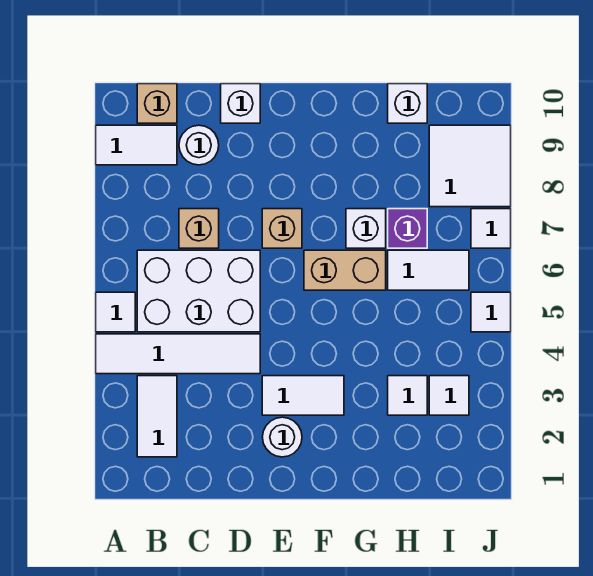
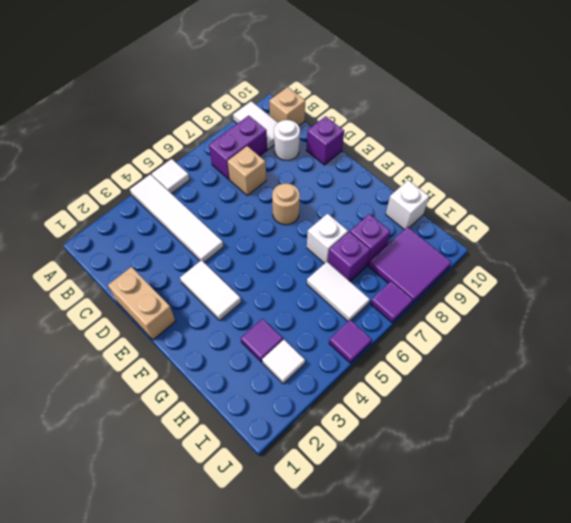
white 1x2 tile [137,376,177,457] -> none
white 2x3 brick [137,250,260,332] -> none
none -> purple 1x2 brick [209,116,267,179]
white 1x1 brick [221,84,260,123] -> purple 1x1 brick [306,116,344,165]
white 1x1 round brick [262,417,302,457] -> none
tan 1x1 brick [262,209,302,248] -> tan 1x1 round brick [272,183,300,225]
tan 1x2 brick [304,250,386,290] -> tan 1x2 brick moved to [108,267,175,340]
white 1x1 tile [388,376,427,415] -> purple 1x1 tile [241,319,283,362]
none -> purple 1x1 brick [350,214,391,265]
white 2x2 tile [429,125,511,207] -> purple 2x2 tile [369,227,451,303]
white 1x1 tile [471,292,511,332] -> purple 1x1 tile [329,320,372,363]
white 1x1 tile [471,209,511,248] -> purple 1x1 tile [371,281,413,323]

